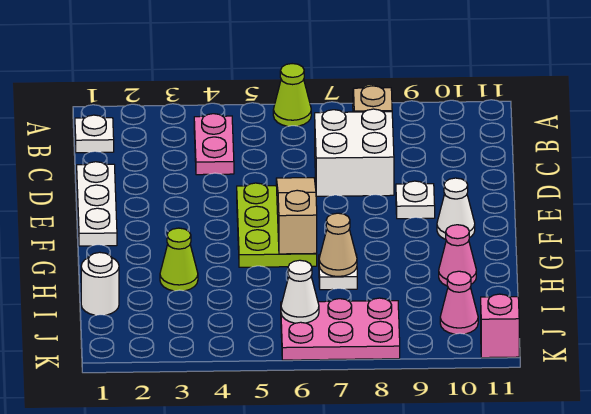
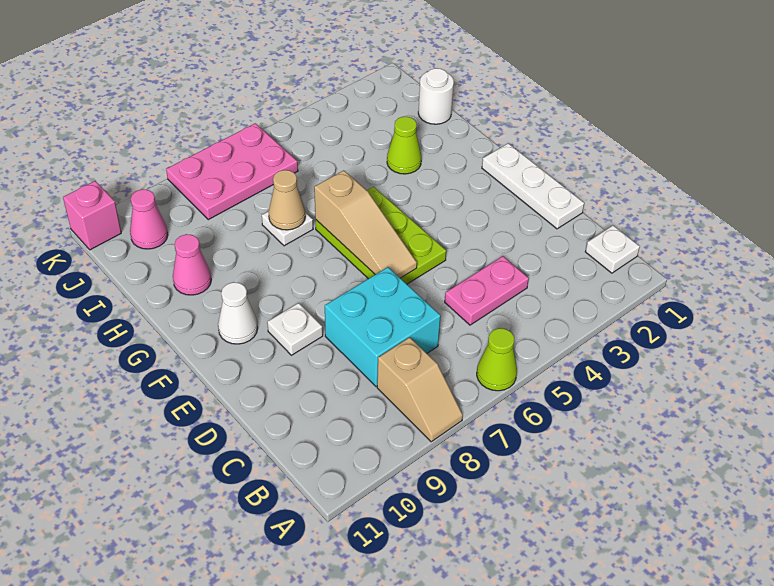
pink 1x2 plate [194,114,234,175] -> pink 1x2 plate turned to [445,256,529,325]
white 2x2 brick [315,109,394,196] -> cyan 2x2 brick [325,267,441,387]
white 1x1 cone [281,260,319,323] -> none

